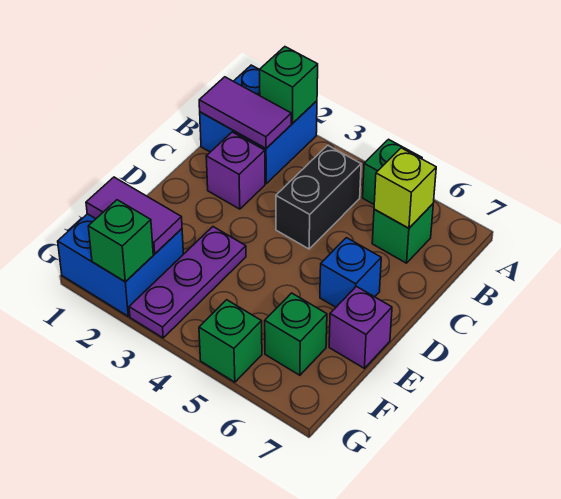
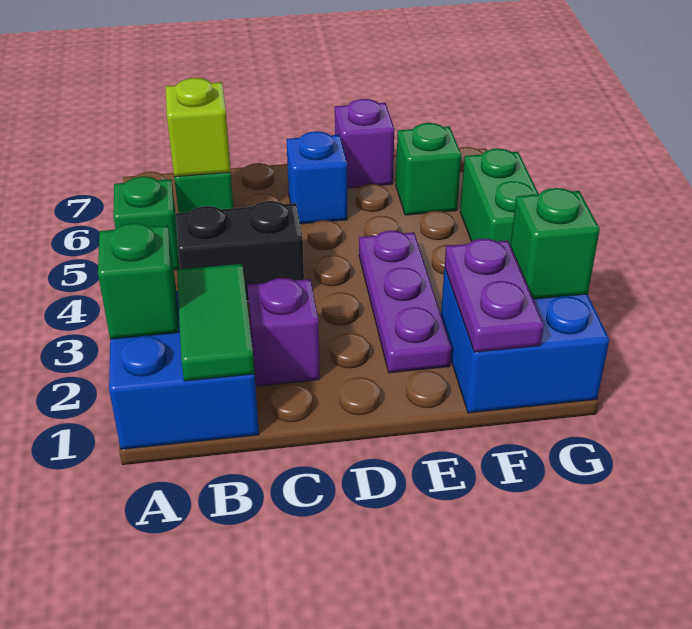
purple 1x2 tile [199,77,291,148] -> green 1x2 tile [177,264,255,381]
purple 1x3 plate [129,227,246,338] -> purple 1x3 plate turned to [359,231,452,373]
purple 1x2 tile [86,177,182,254] -> purple 1x2 plate [445,239,544,352]
green 1x1 brick [199,300,262,382] -> green 1x2 brick [460,149,539,245]

